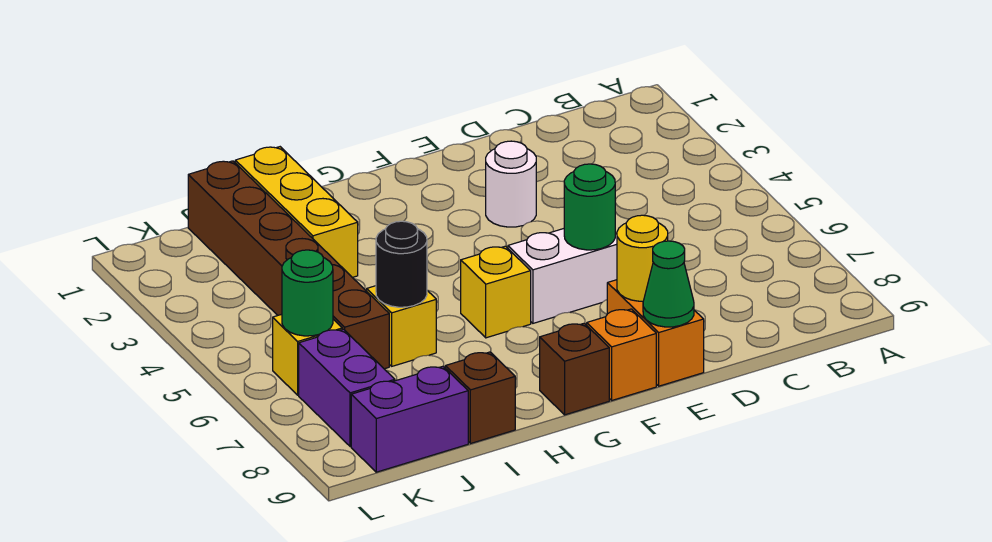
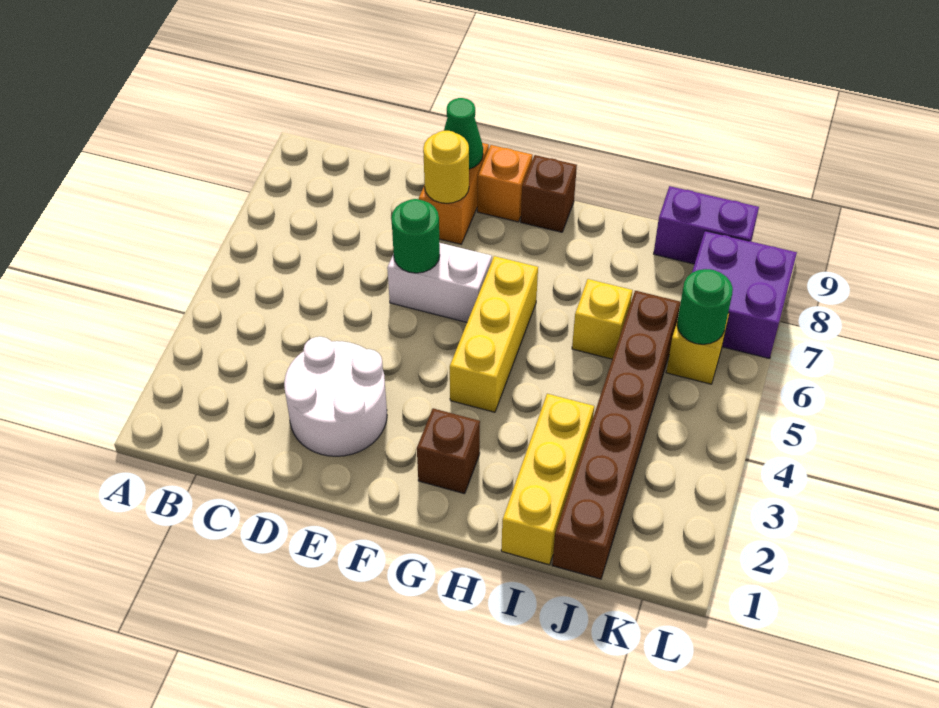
white 1x1 round brick [486,141,536,227] -> white 2x2 round brick [284,337,387,456]
yellow 1x1 brick [461,246,531,338] -> yellow 1x3 brick [450,256,538,412]
black 1x1 round brick [376,221,427,307] -> none
brown 1x1 brick [445,352,515,444] -> brown 1x1 brick moved to [417,408,480,494]
purple 1x2 brick [299,329,395,447] -> purple 2x2 brick [692,231,797,359]

